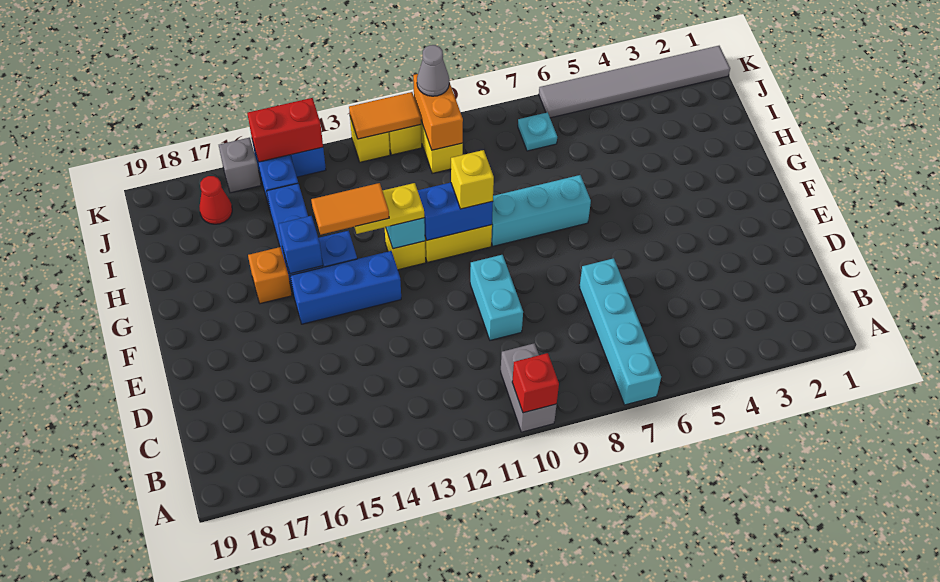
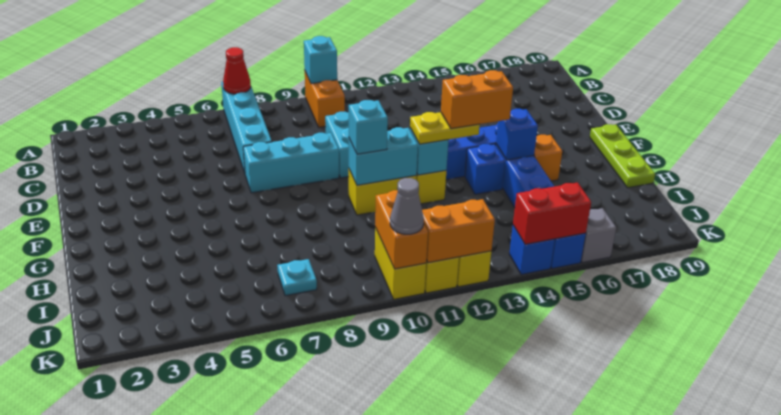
grey 1x2 brick [501,343,557,432] -> orange 1x2 brick [305,72,345,127]
red 1x1 brick [512,353,559,413] -> cyan 1x1 brick [304,36,337,84]
none -> lime 1x3 plate [590,124,655,188]
cyan 1x3 brick [491,175,591,246] -> cyan 1x3 brick moved to [243,133,339,193]
blue 1x2 brick [418,182,493,240] -> cyan 1x2 brick [349,127,418,185]
yellow 1x1 brick [451,150,494,209] -> cyan 1x1 brick [348,100,388,154]
orange 1x2 tile [311,183,389,235] -> orange 1x2 brick [441,70,513,129]
red 1x1 cone [200,176,232,224] -> red 1x1 cone moved to [223,47,251,94]
grey 1x6 tile [539,46,730,118] -> none
orange 1x2 tile [349,92,421,139] -> orange 1x2 brick [422,199,495,263]

